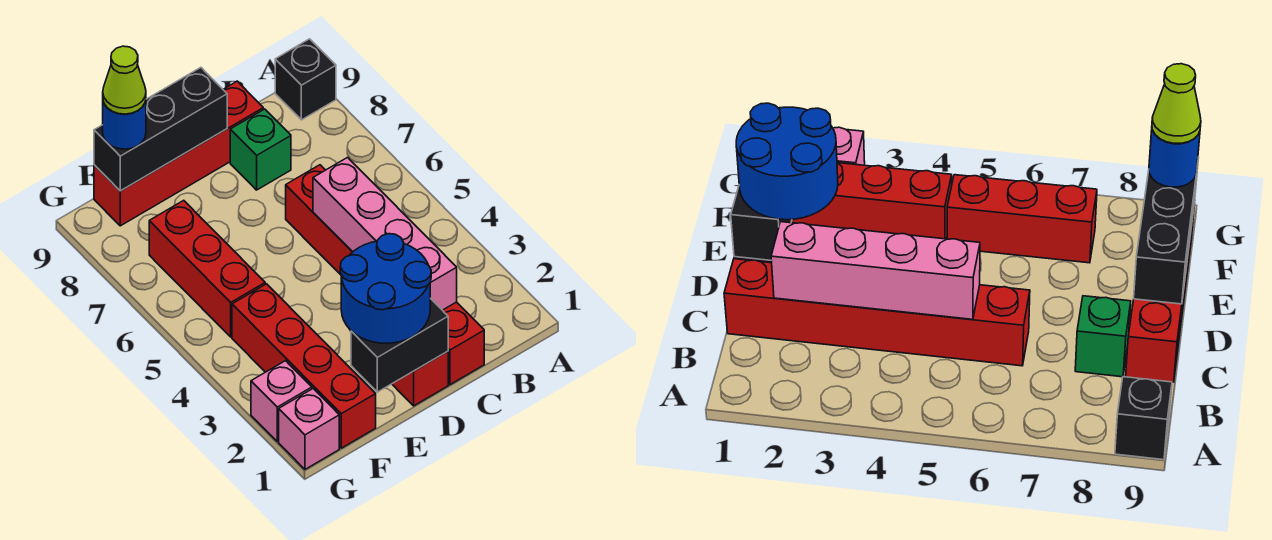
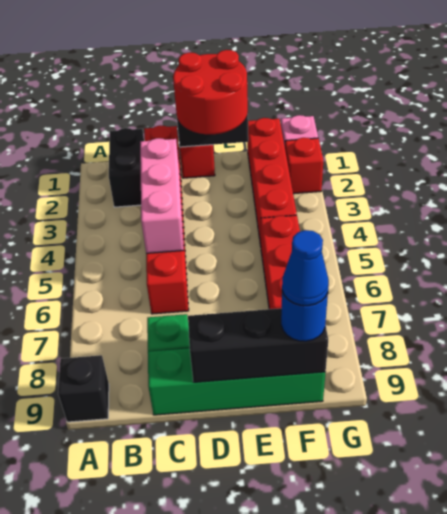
none -> black 1x2 brick [109,128,144,207]
pink 1x4 brick [313,157,457,310] -> pink 1x3 brick [140,138,184,253]
red 1x4 brick [94,81,263,226] -> green 1x4 brick [148,348,326,415]
blue 2x2 round brick [340,234,431,343] -> red 2x2 round brick [173,50,248,134]
lime 1x1 cone [103,46,146,114] -> blue 1x1 cone [282,230,329,306]
pink 1x1 brick [251,361,312,442] -> red 1x1 brick [285,138,323,194]

